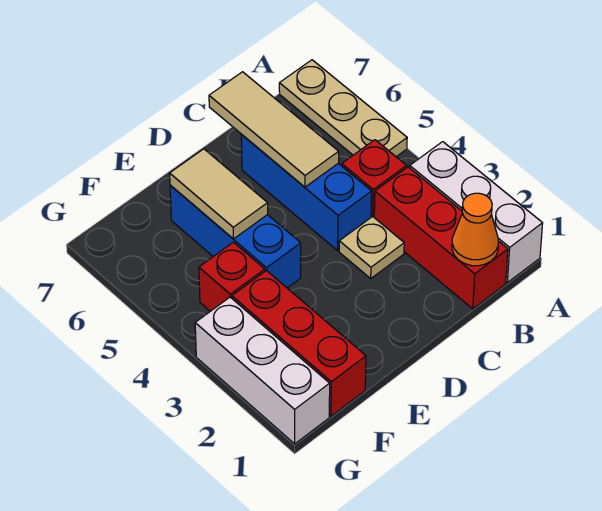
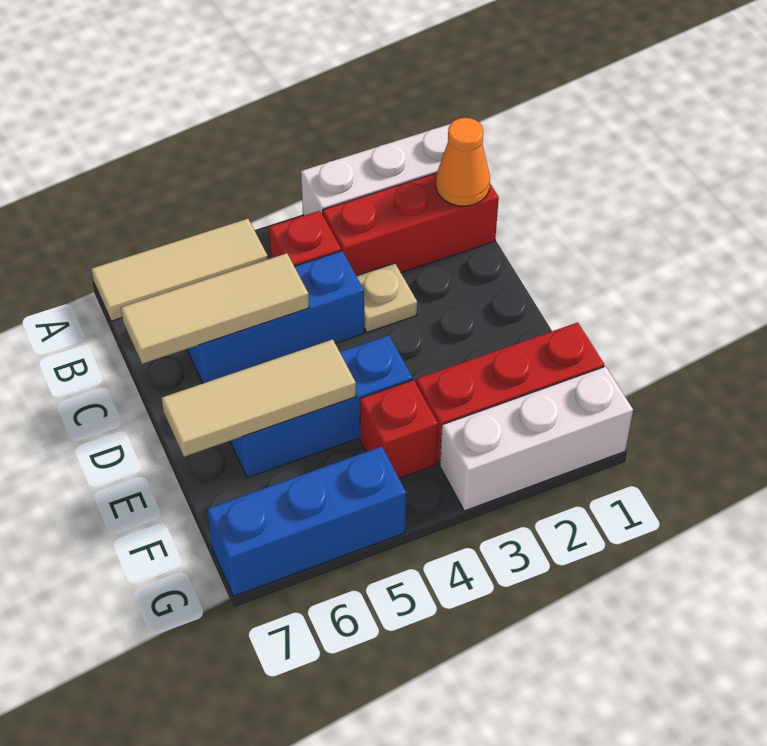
tan 1x3 plate [279,60,407,157] -> tan 1x3 tile [91,219,268,321]
tan 1x2 tile [170,149,268,239] -> tan 1x3 tile [162,339,356,457]
none -> blue 1x3 brick [207,446,406,596]

